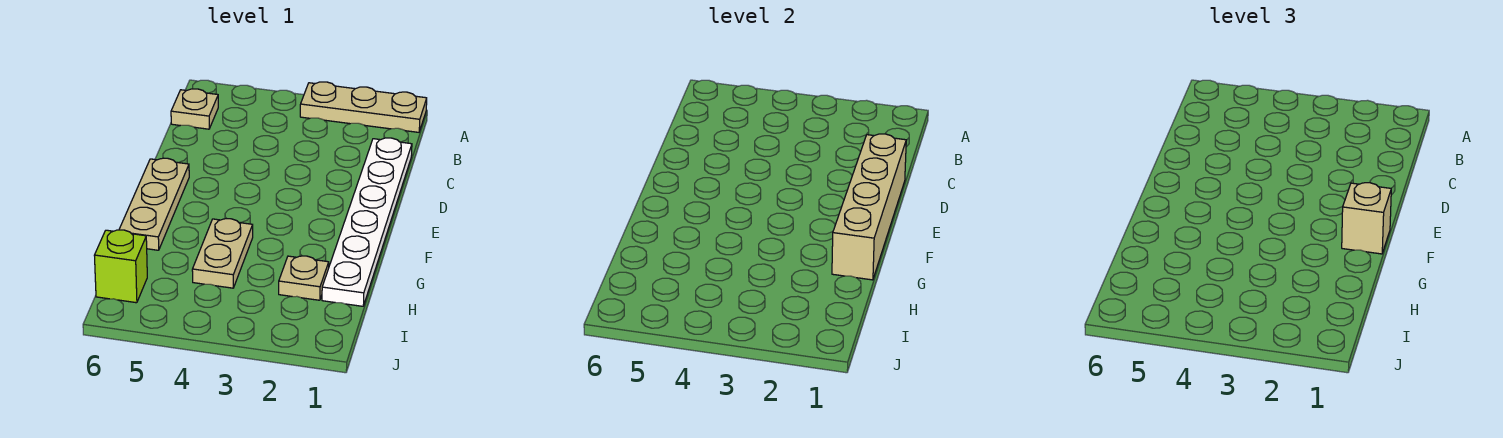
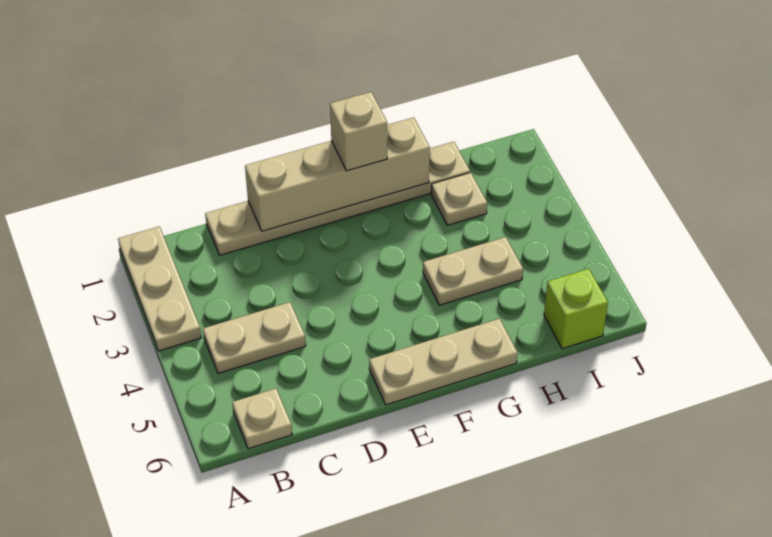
none -> tan 1x2 plate [203,302,306,373]
white 1x6 plate [322,138,412,306] -> tan 1x6 plate [205,142,470,255]

